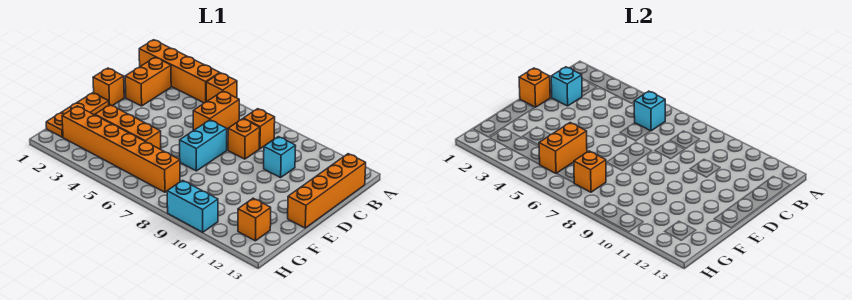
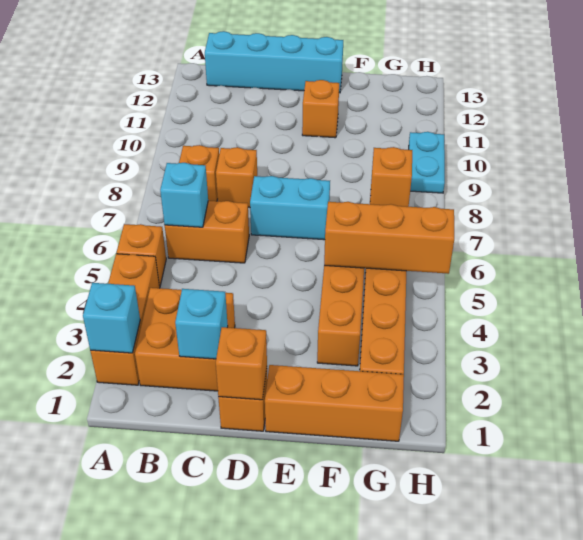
orange 1x4 brick [139,40,220,103] -> orange 1x3 brick [90,254,160,385]
orange 1x2 brick [125,57,171,106] -> orange 2x2 brick [135,288,235,391]
orange 1x4 brick [288,154,366,228] -> cyan 1x4 brick [205,31,343,93]
cyan 1x1 brick [264,137,296,178] -> cyan 1x1 brick moved to [83,283,140,353]
orange 1x3 plate [46,93,109,137] -> orange 1x3 brick [265,365,404,441]
orange 1x2 brick [539,123,587,173] -> orange 1x3 brick [324,202,454,274]
orange 1x1 brick [238,198,271,241] -> orange 1x1 brick moved to [302,80,339,138]
cyan 1x2 brick [167,180,218,232] -> cyan 1x2 plate [409,132,445,193]

